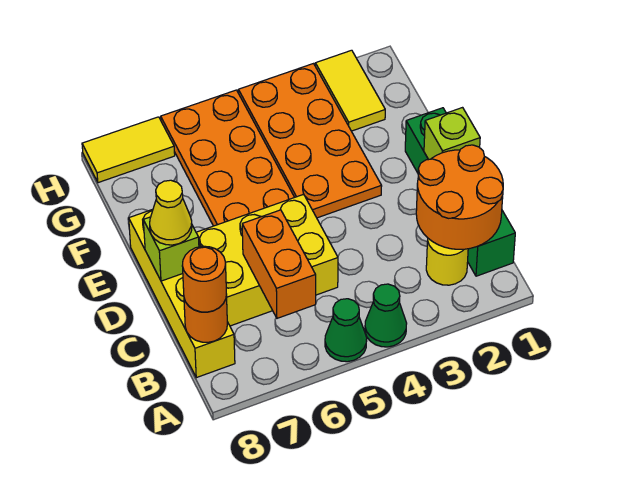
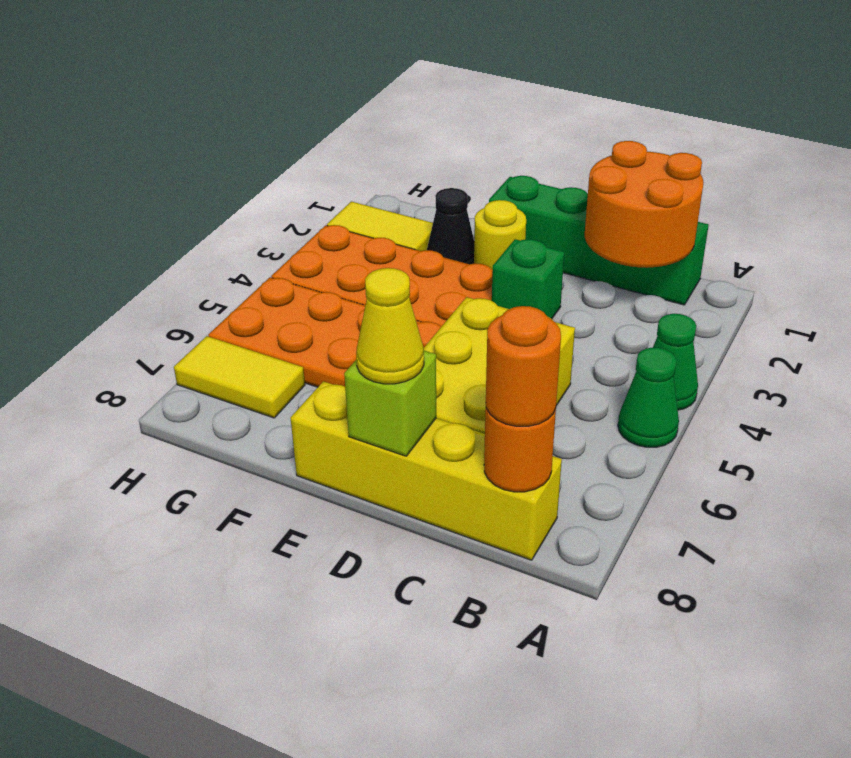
yellow 1x1 round brick [426,239,468,285] -> yellow 1x1 round brick moved to [474,200,526,270]
orange 1x2 brick [242,210,316,318] -> none
lime 1x1 brick [424,108,480,160] -> none
none -> green 1x1 brick [492,239,564,319]
none -> black 1x1 cone [427,188,474,264]
yellow 1x2 tile [82,117,175,183] -> yellow 1x2 tile turned to [174,336,305,418]

